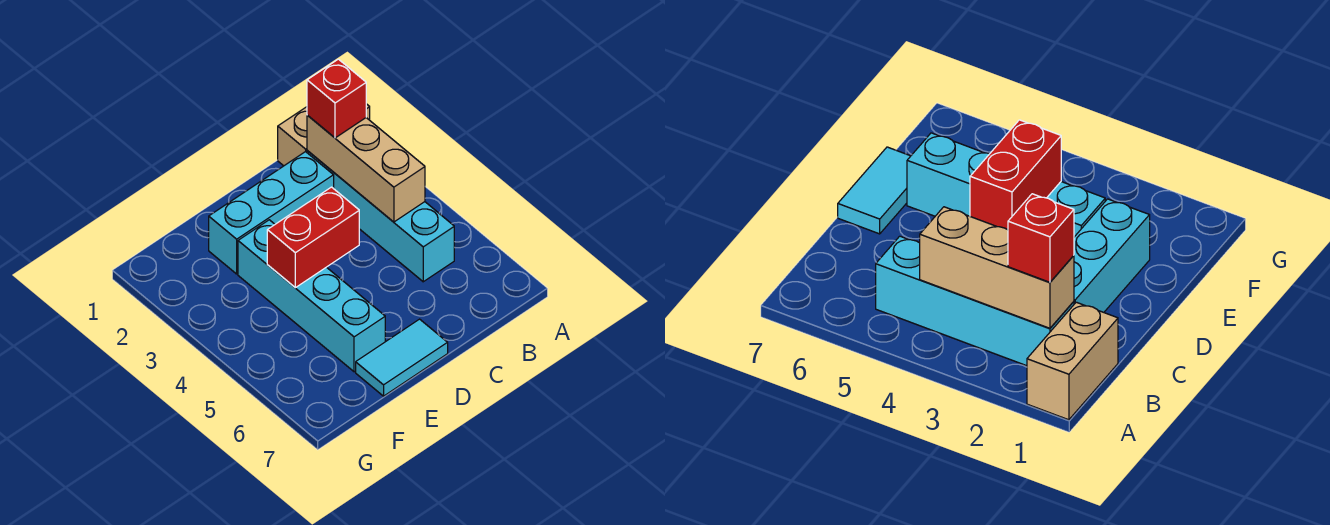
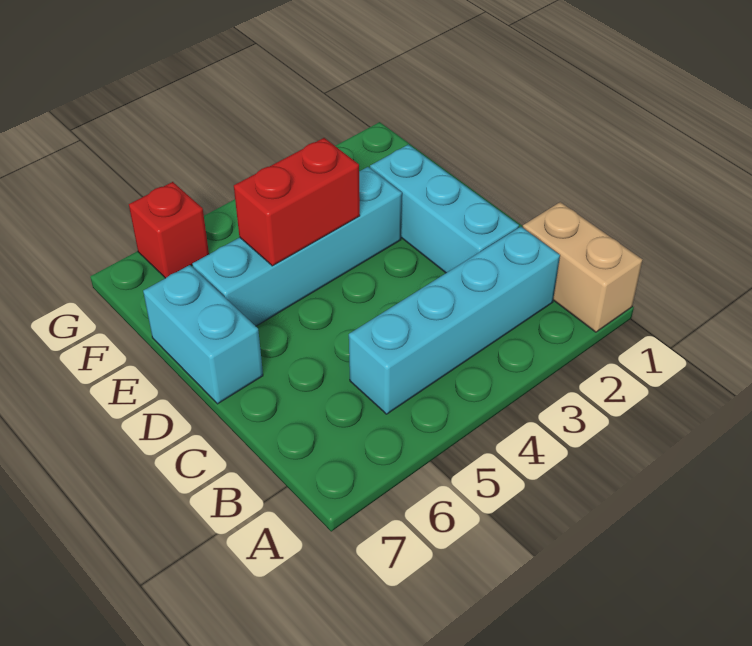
tan 1x3 brick [307,115,425,222] -> none
red 1x1 brick [307,59,366,138] -> red 1x1 brick moved to [129,182,209,278]
red 1x2 brick [267,187,359,288] -> red 1x2 brick turned to [234,138,360,266]
cyan 1x2 tile [356,319,448,396] -> cyan 1x2 brick [143,265,263,404]

